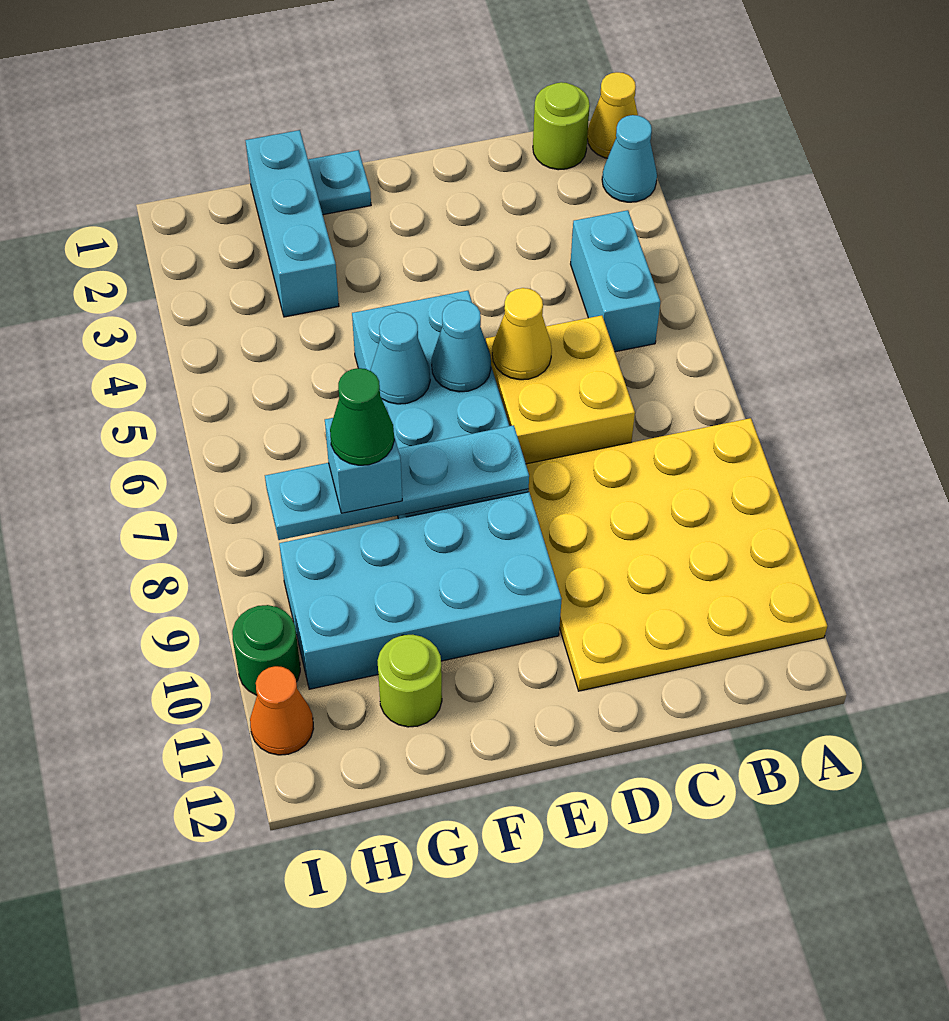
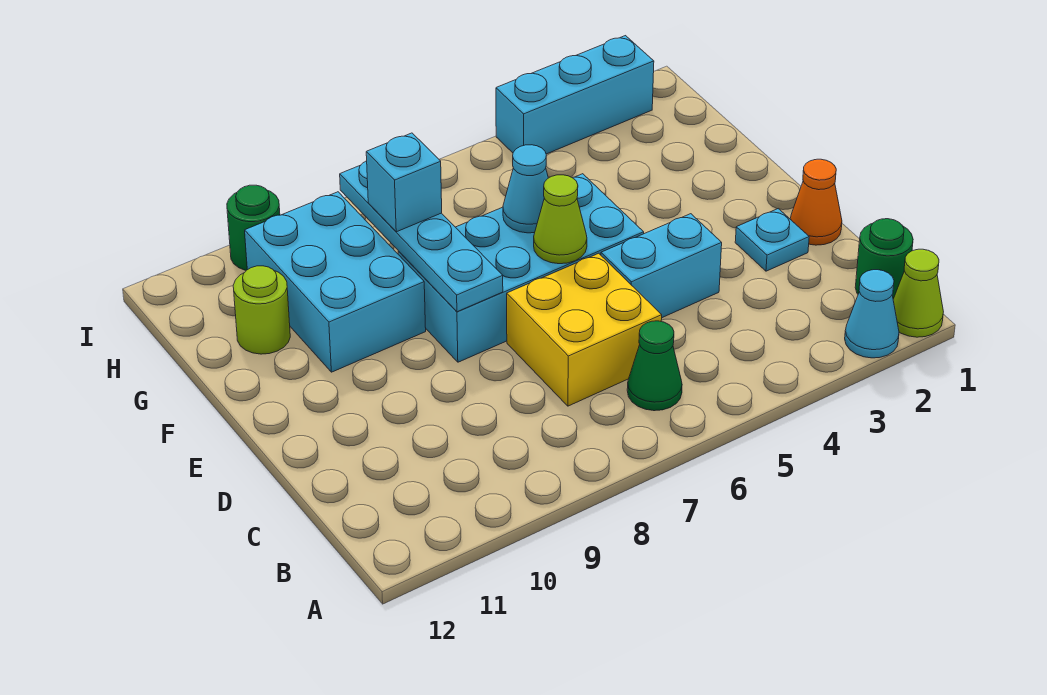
yellow 1x1 cone [587,72,638,158] -> lime 1x1 cone [893,249,943,337]
yellow 4x4 plate [526,418,827,691] -> none
lime 1x1 round brick [533,82,590,170] -> green 1x1 round brick [855,219,913,299]
cyan 1x2 brick [571,210,660,352] -> cyan 1x2 brick moved to [601,214,722,318]
yellow 1x1 cone [492,288,552,380] -> none
cyan 1x1 cone [432,300,491,392] -> lime 1x1 cone [534,175,587,264]
cyan 2x4 brick [279,492,562,689] -> cyan 2x3 brick [245,192,426,372]
cyan 1x1 plate [308,150,371,215] -> cyan 1x1 plate moved to [735,209,809,271]
cyan 1x3 brick [245,130,339,317] -> cyan 1x3 brick moved to [496,36,654,154]
green 1x1 cone [330,368,394,465] -> green 1x1 cone moved to [627,321,682,411]
orange 1x1 cone [250,666,314,755] -> orange 1x1 cone moved to [790,159,842,245]

